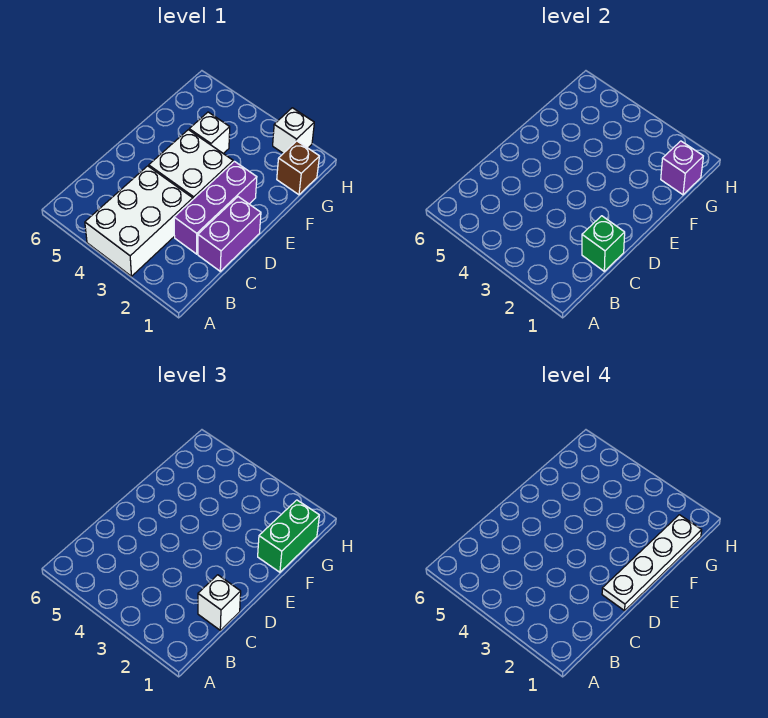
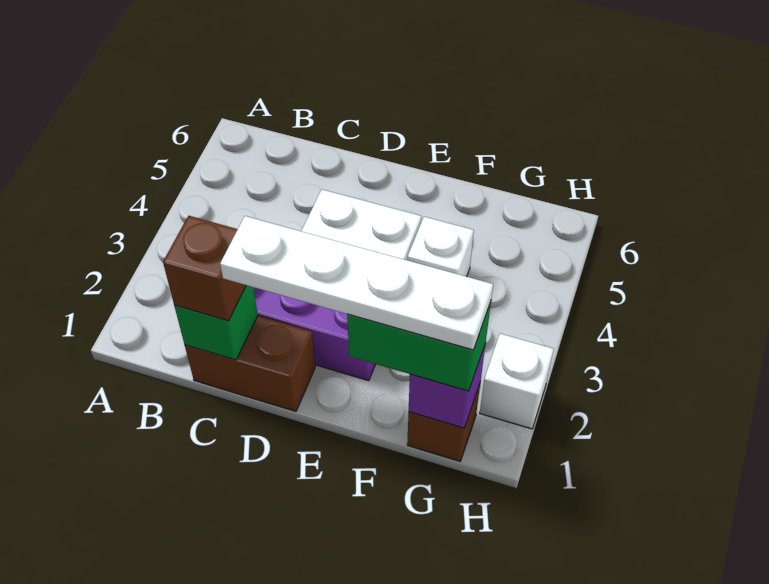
white 2x3 brick [85,166,193,276] -> none
purple 1x2 brick [198,197,261,271] -> brown 1x2 brick [185,316,315,411]
white 1x1 brick [198,575,241,630] -> brown 1x1 brick [163,216,246,321]

